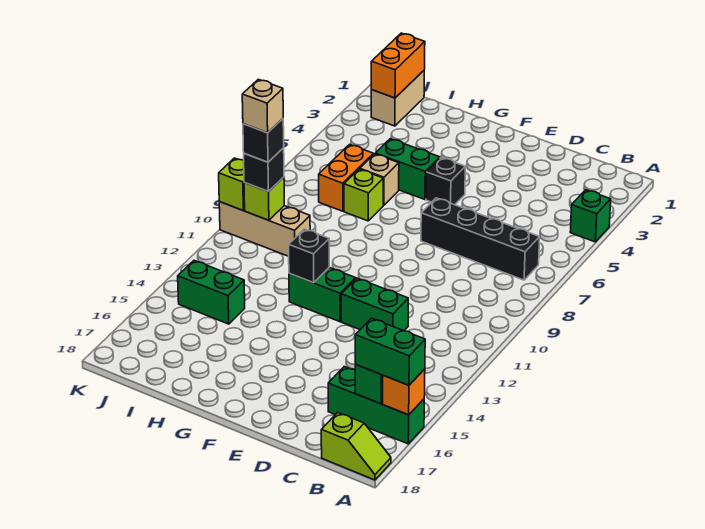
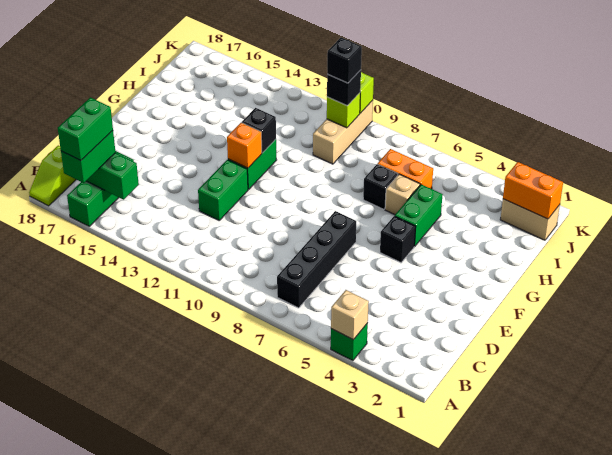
orange 1x1 brick [383,369,425,415] -> orange 1x1 brick moved to [227,123,262,168]
lime 1x1 brick [344,169,383,221] -> black 1x1 brick [363,164,398,209]
green 1x2 brick [178,261,245,324] -> green 1x2 brick moved to [58,97,113,161]
tan 1x1 brick [242,79,283,133] -> tan 1x1 brick moved to [331,290,369,340]

